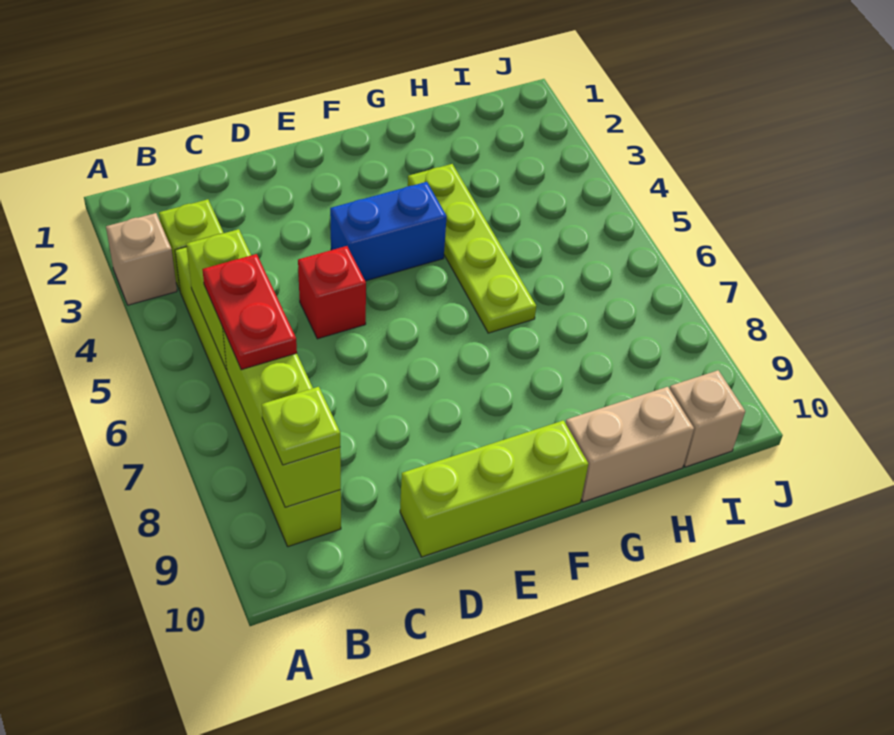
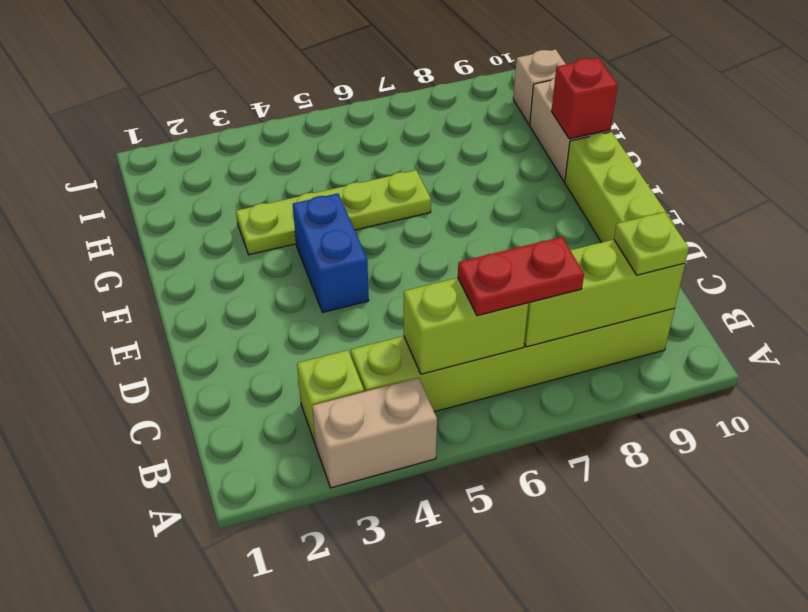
tan 1x1 brick [106,213,177,305] -> tan 1x2 brick [312,378,437,488]
red 1x1 brick [298,246,366,339] -> red 1x1 brick moved to [551,58,618,139]

